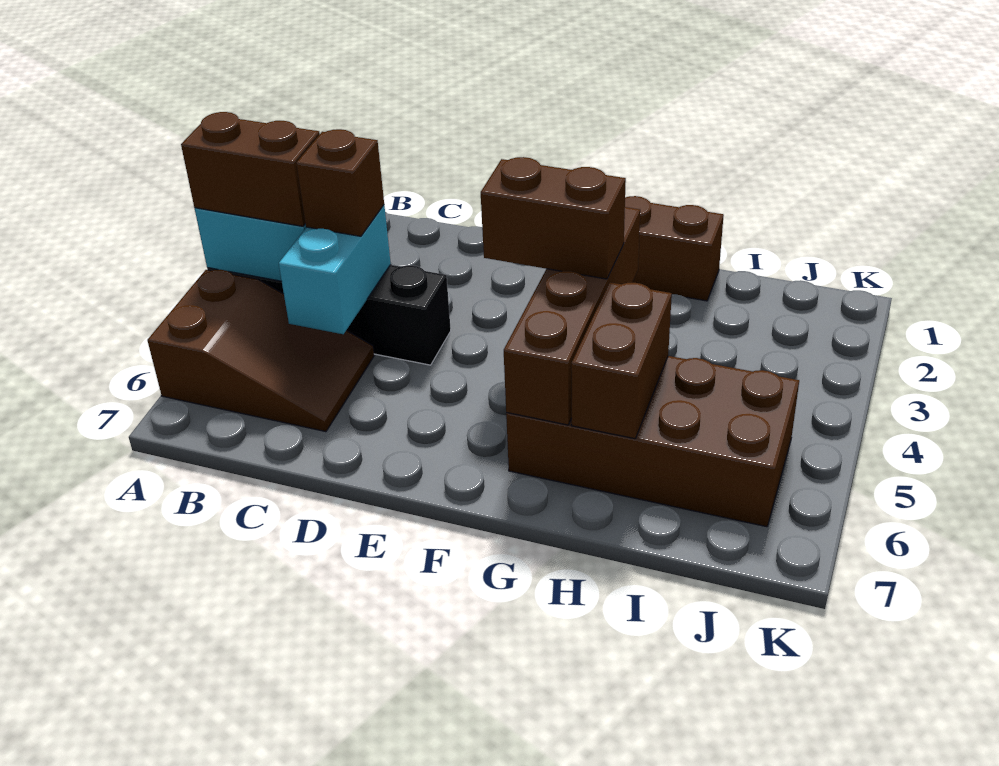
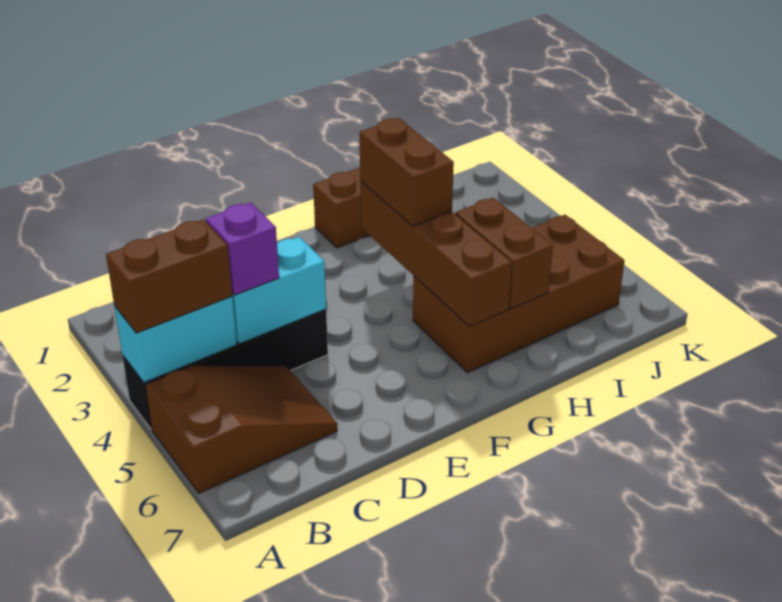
cyan 1x2 brick [279,205,391,334] -> cyan 1x2 brick turned to [232,237,326,344]
brown 1x1 brick [296,129,384,236] -> purple 1x1 brick [206,202,279,295]
brown 1x2 brick [481,157,626,279] -> brown 1x2 brick turned to [360,118,454,226]

